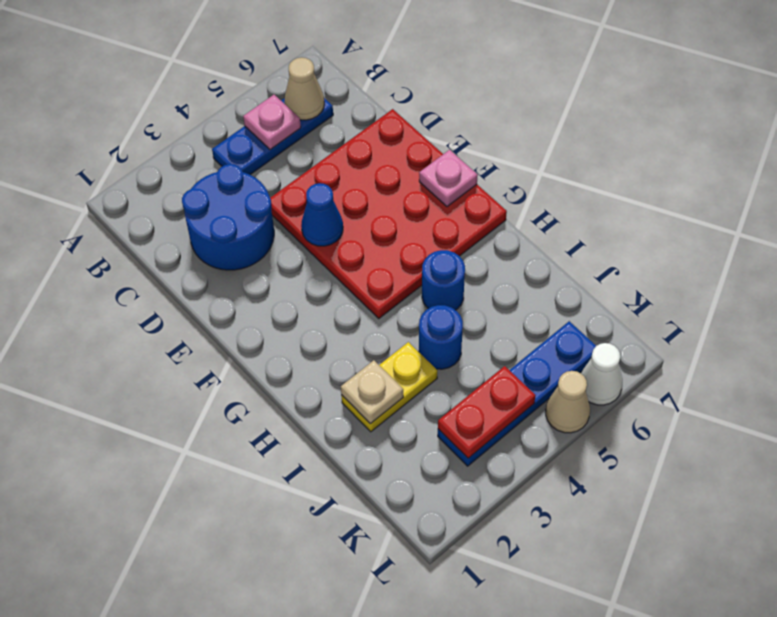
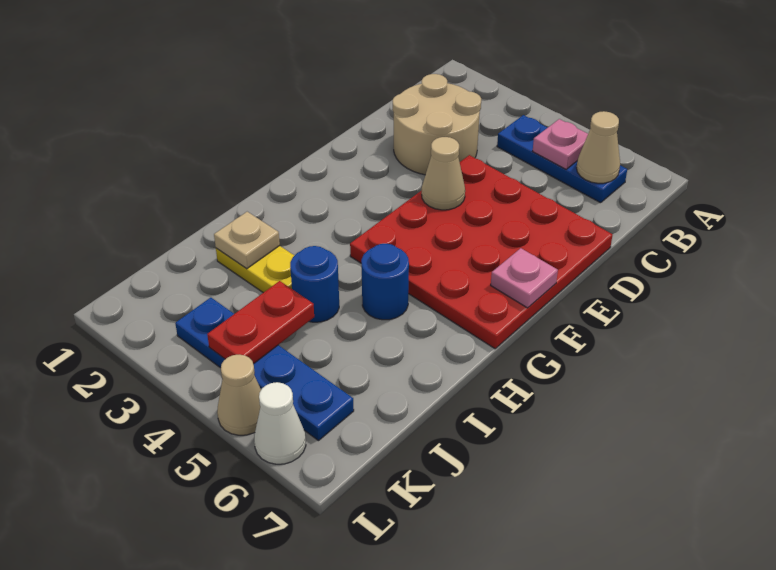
blue 2x2 round brick [182,164,274,270] -> tan 2x2 round brick [392,74,481,175]
blue 1x1 cone [301,183,343,246] -> tan 1x1 cone [422,137,465,210]
red 1x2 plate [438,366,536,458] -> red 1x2 plate turned to [207,281,314,364]

